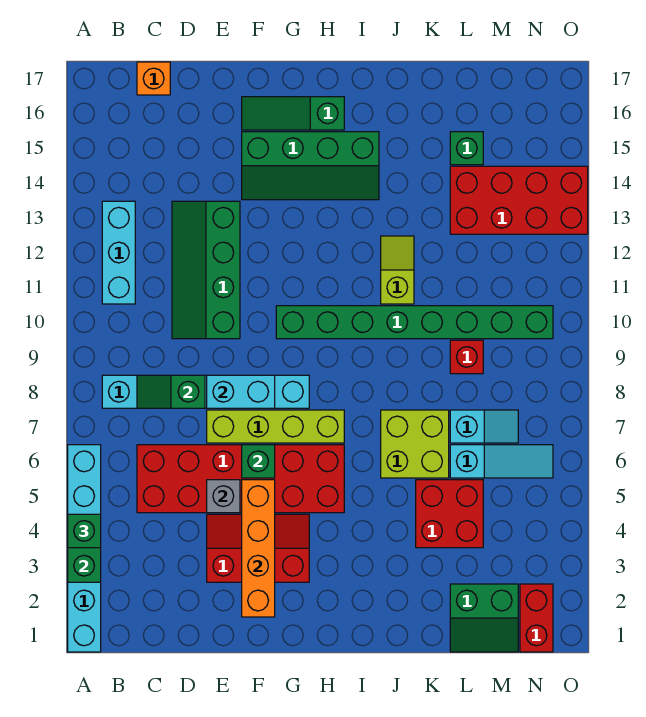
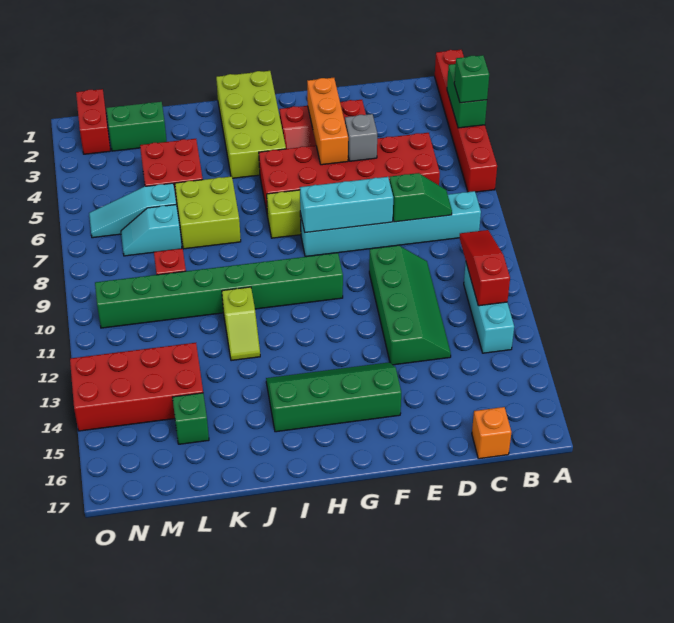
cyan 1x6 brick [68,445,101,652] -> red 1x6 brick [435,50,497,192]
none -> red 1x3 slope [459,230,510,306]
cyan 1x2 brick [207,375,275,408] -> cyan 1x3 brick [300,177,393,233]
orange 1x4 brick [242,480,275,617] -> orange 1x3 brick [307,78,348,165]
green 1x1 brick [242,445,275,478] -> none
green 1x3 slope [242,97,344,130] -> none
none -> lime 2x4 brick [216,71,286,178]

